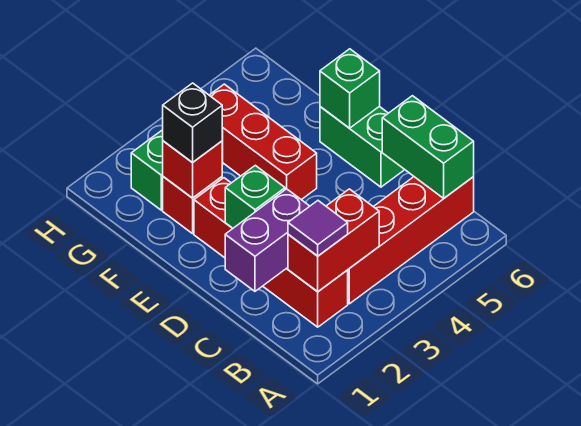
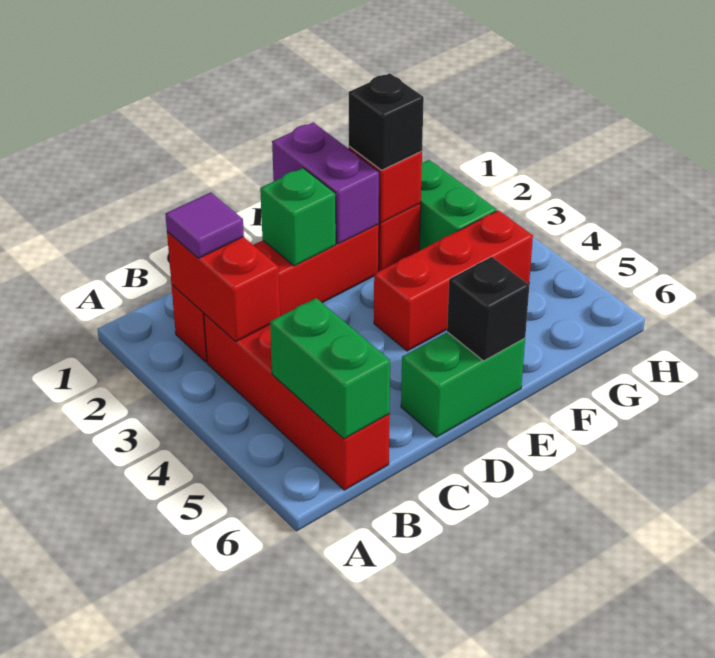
green 1x2 brick [382,96,474,198] -> green 1x2 brick turned to [270,298,390,439]
purple 1x2 brick [225,189,310,291] -> purple 1x2 brick moved to [272,122,379,244]
green 1x1 brick [320,49,380,128] -> black 1x1 brick [447,257,529,361]

